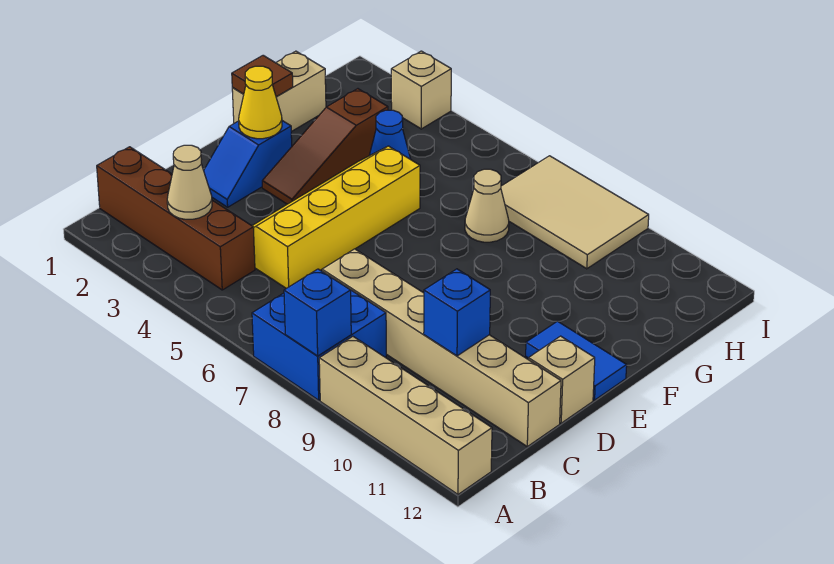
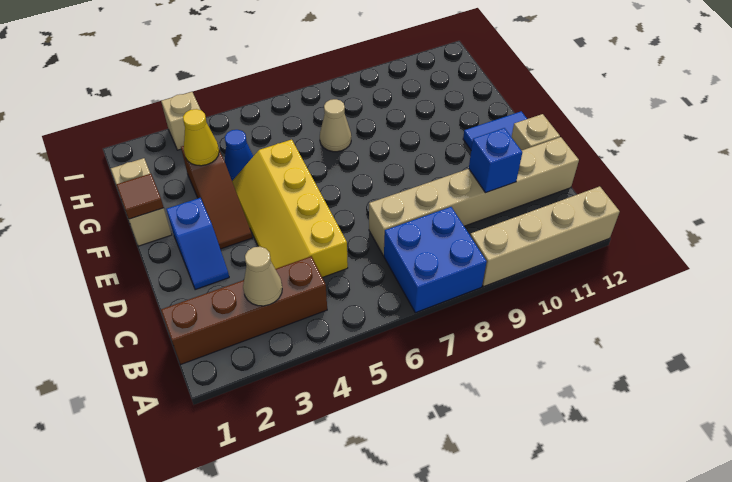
blue 1x1 brick [284,269,351,356] -> none
yellow 1x1 cone [239,66,282,139] -> yellow 1x1 cone moved to [183,109,219,166]
tan 2x3 tile [501,156,649,269] -> none

